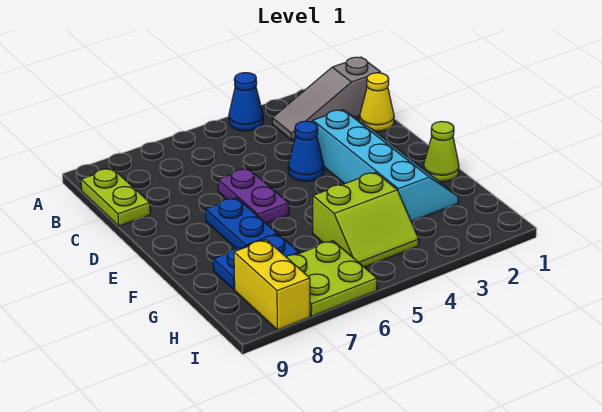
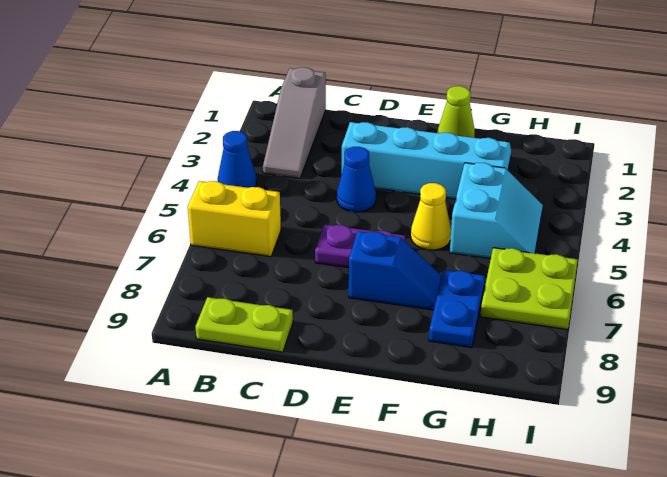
yellow 1x1 cone [360,73,394,131] -> yellow 1x1 cone moved to [411,183,451,250]
blue 1x2 plate [205,198,277,248] -> blue 1x2 slope [349,231,441,310]
lime 2x2 slope [313,172,419,267] -> cyan 2x2 slope [450,163,543,259]
yellow 1x2 brick [234,240,310,330] -> yellow 1x2 brick moved to [188,181,281,257]

